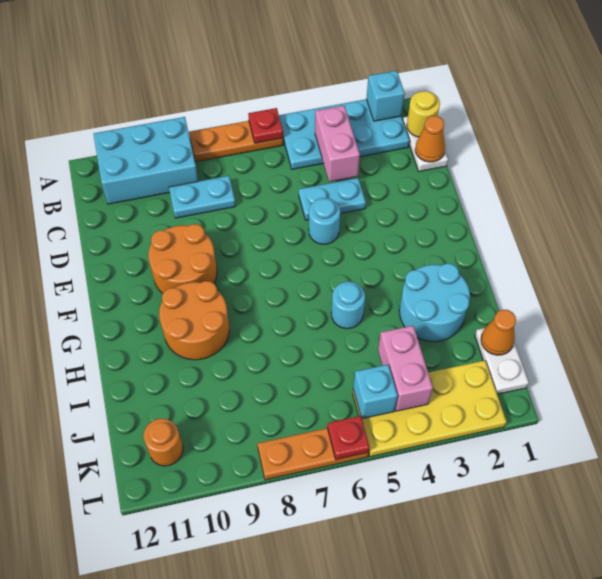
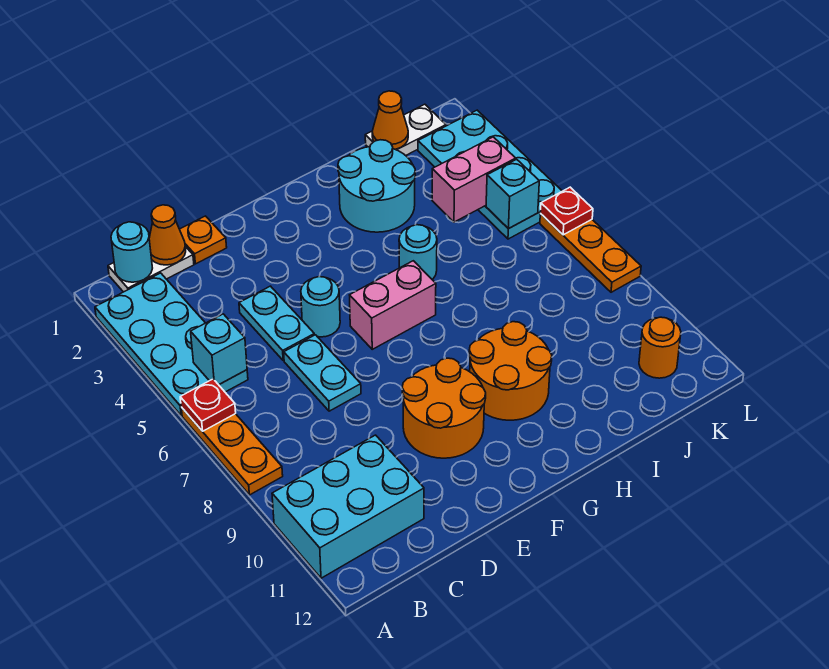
cyan 1x1 brick [366,71,405,121] -> cyan 1x1 brick moved to [191,314,247,385]
cyan 2x3 brick [94,117,198,204] -> cyan 2x3 brick turned to [272,435,424,578]
yellow 1x1 round brick [407,91,440,137] -> cyan 1x1 round brick [111,222,152,282]
pink 1x2 brick [315,106,360,182] -> pink 1x2 brick moved to [350,261,436,349]
cyan 1x2 plate [169,176,236,218] -> cyan 1x2 plate moved to [284,335,361,411]
none -> orange 1x1 plate [180,216,227,264]
yellow 2x4 plate [353,360,507,457] -> cyan 2x4 plate [418,110,562,239]

